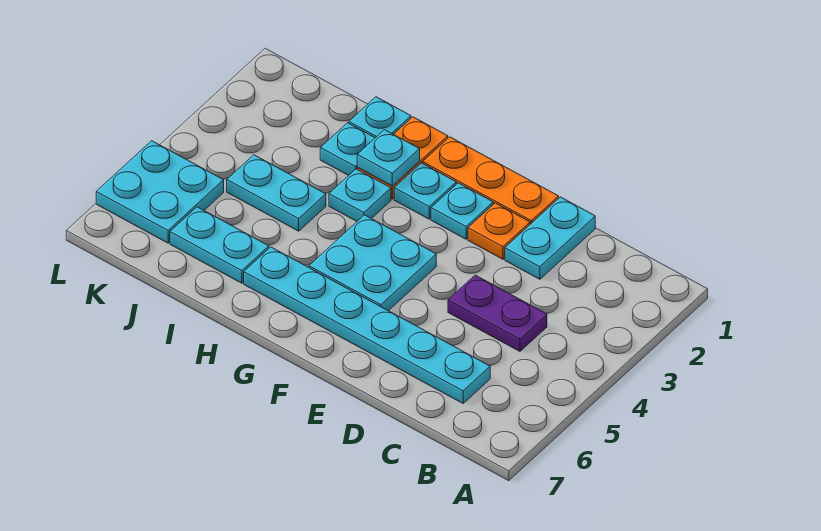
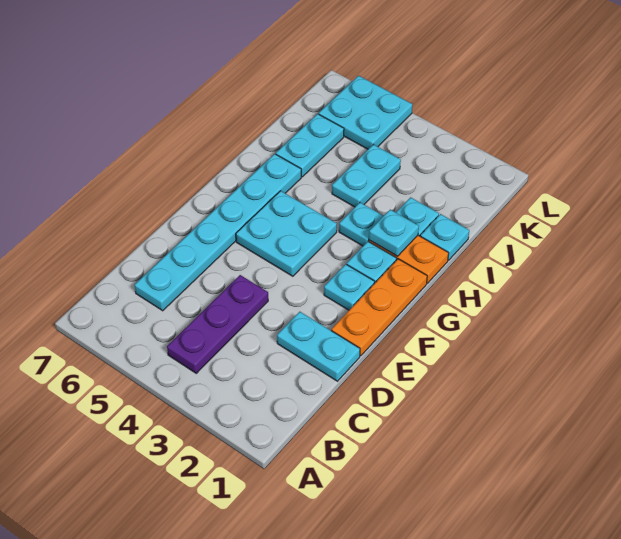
purple 1x2 plate [448,275,547,351] -> purple 1x3 plate [167,275,268,373]
orange 1x1 plate [468,203,530,259] -> none

